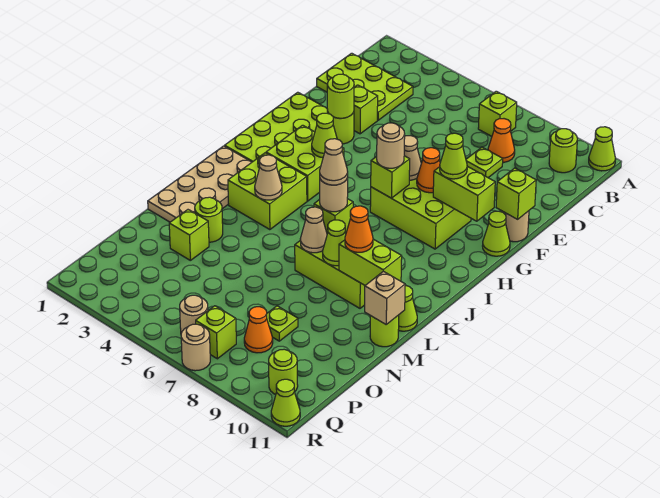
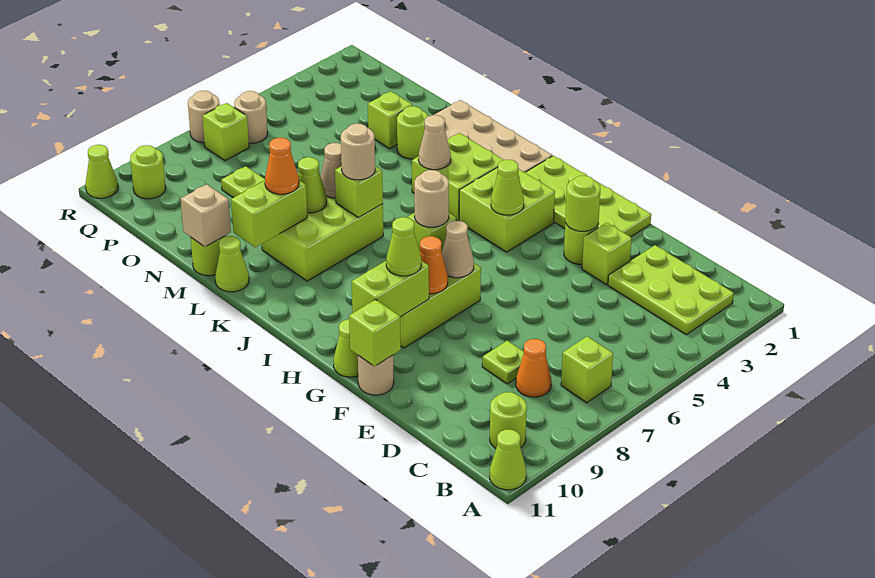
lime 2x3 plate [317,53,413,120] -> lime 2x3 plate turned to [608,245,734,335]
tan 1x1 cone [320,139,348,185] -> none
orange 1x1 cone [244,307,273,353] -> none

